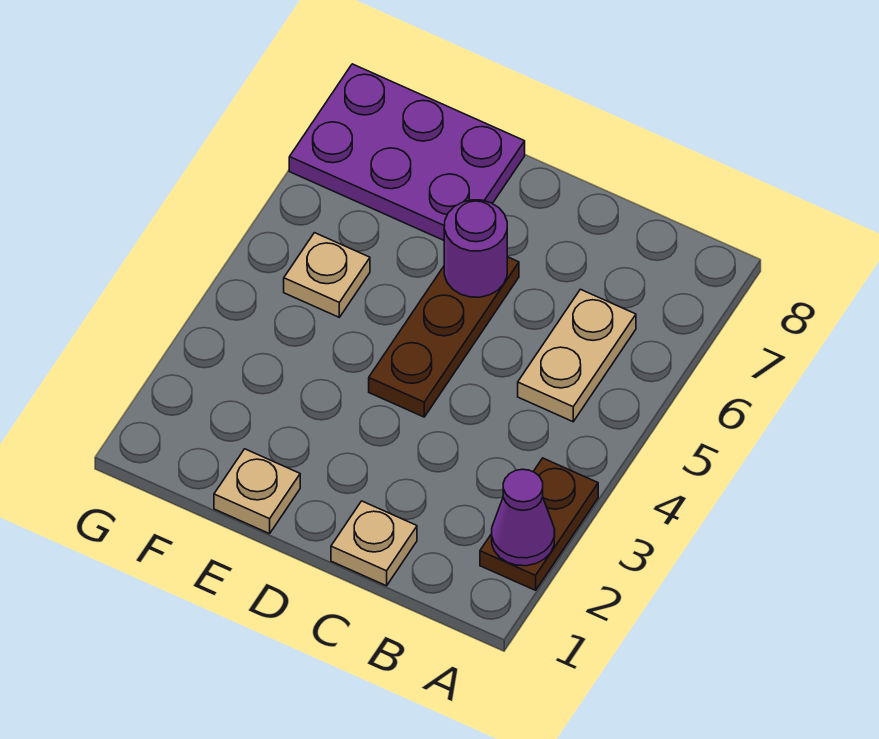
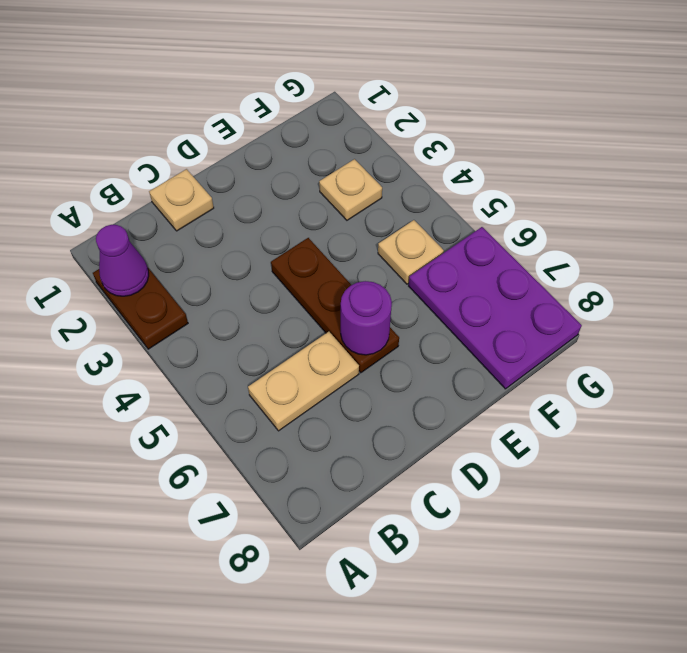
tan 1x2 plate [518,289,636,422] -> tan 1x2 plate turned to [248,332,359,431]
tan 1x1 plate [214,449,300,534] -> tan 1x1 plate moved to [319,159,382,220]
purple 2x3 plate [289,64,525,240] -> purple 2x3 plate turned to [409,227,582,389]

